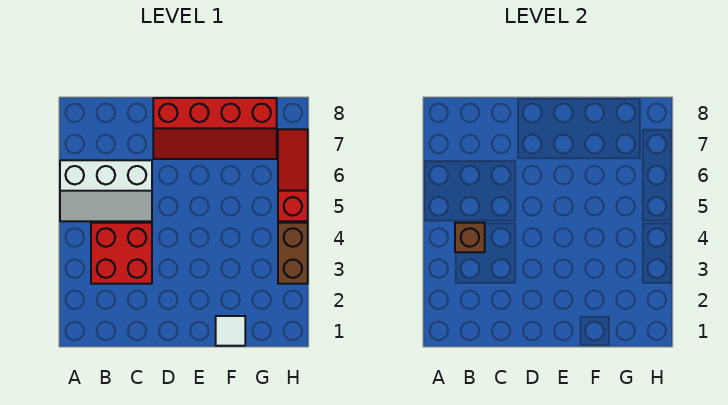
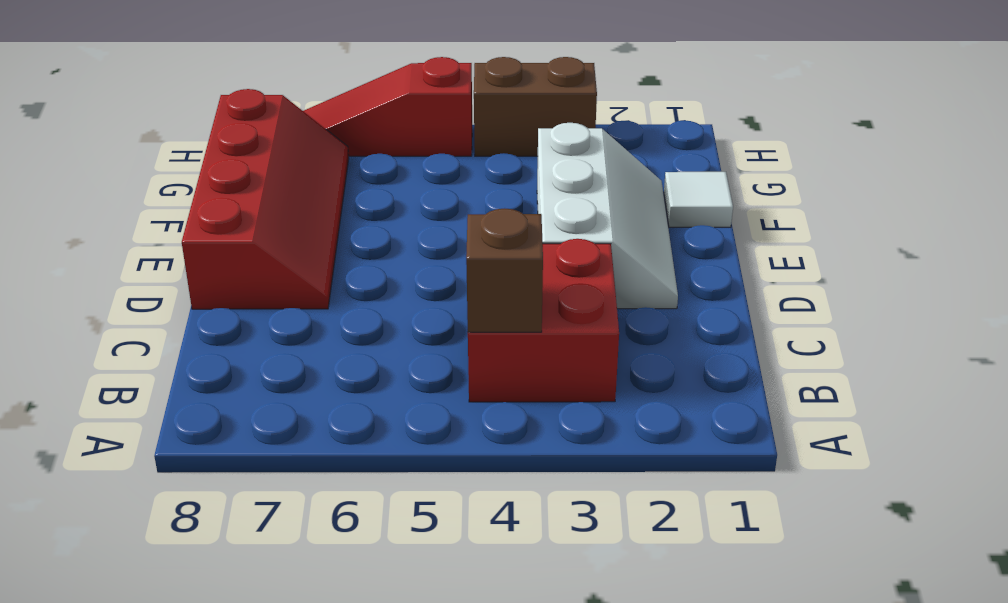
white 2x3 slope [60,160,152,221] -> white 2x3 slope moved to [537,123,678,309]

